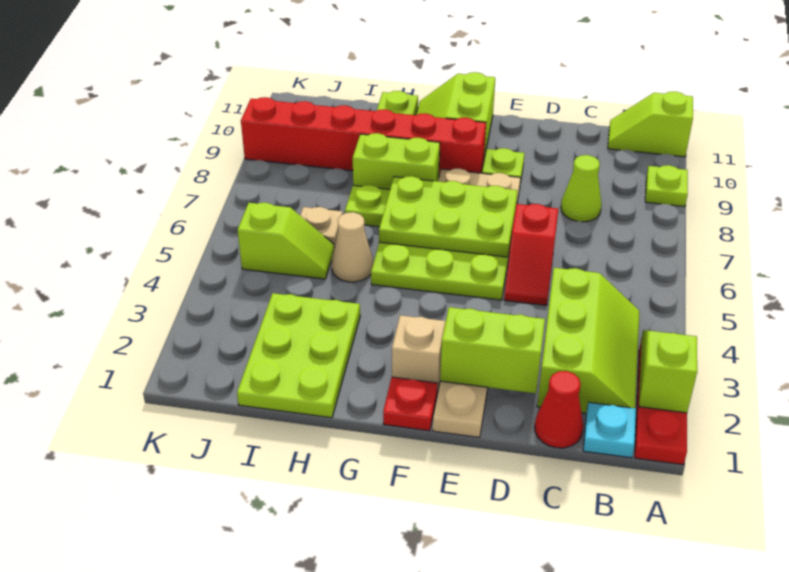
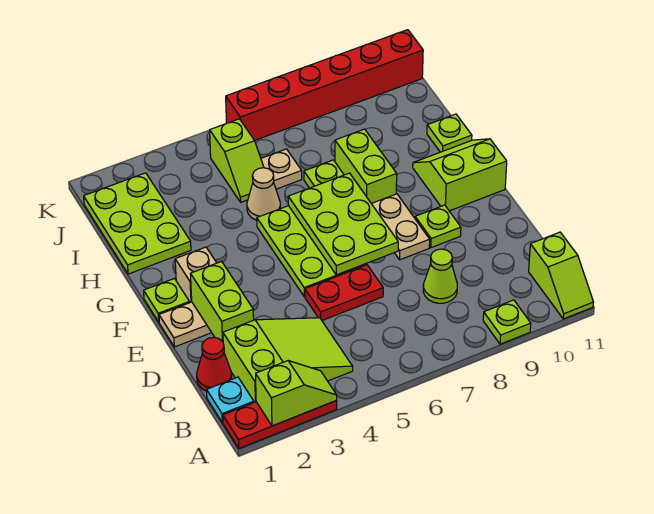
lime 1x2 slope [608,92,693,157] -> lime 1x2 slope turned to [529,232,594,319]
lime 2x3 slope [537,268,639,413] -> lime 2x3 slope turned to [223,318,353,402]
red 1x2 slope [504,204,558,306] -> red 1x2 plate [305,265,383,320]
red 1x1 plate [383,377,438,431] -> lime 1x1 plate [144,279,189,322]
red 1x6 brick [241,97,486,175] -> red 1x6 brick turned to [226,30,423,140]
lime 2x3 plate [237,293,360,418] -> lime 2x3 plate turned to [84,173,191,274]

